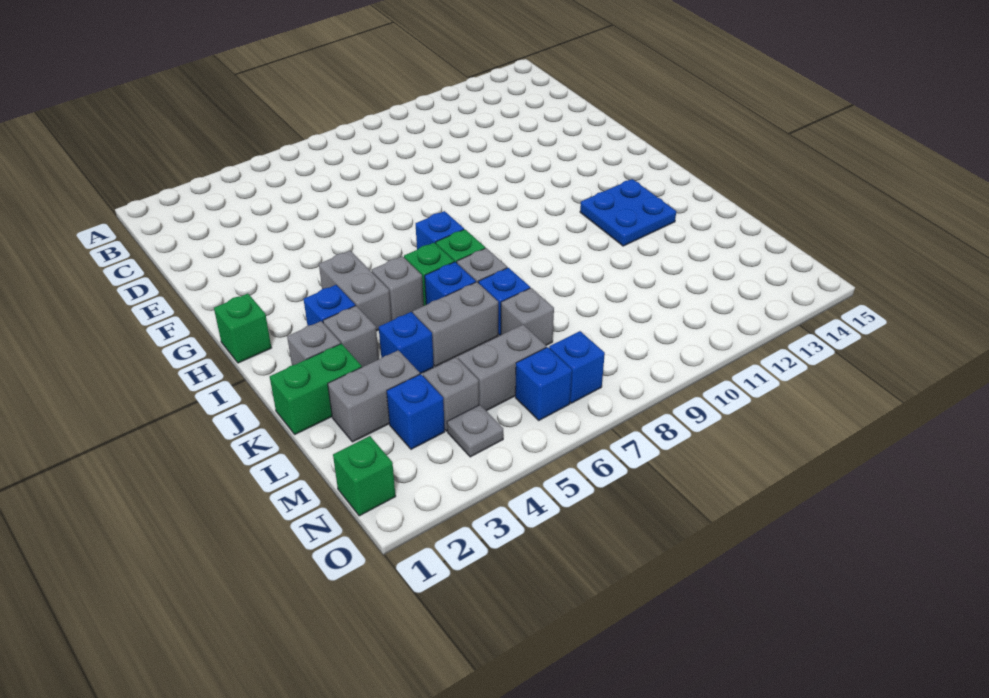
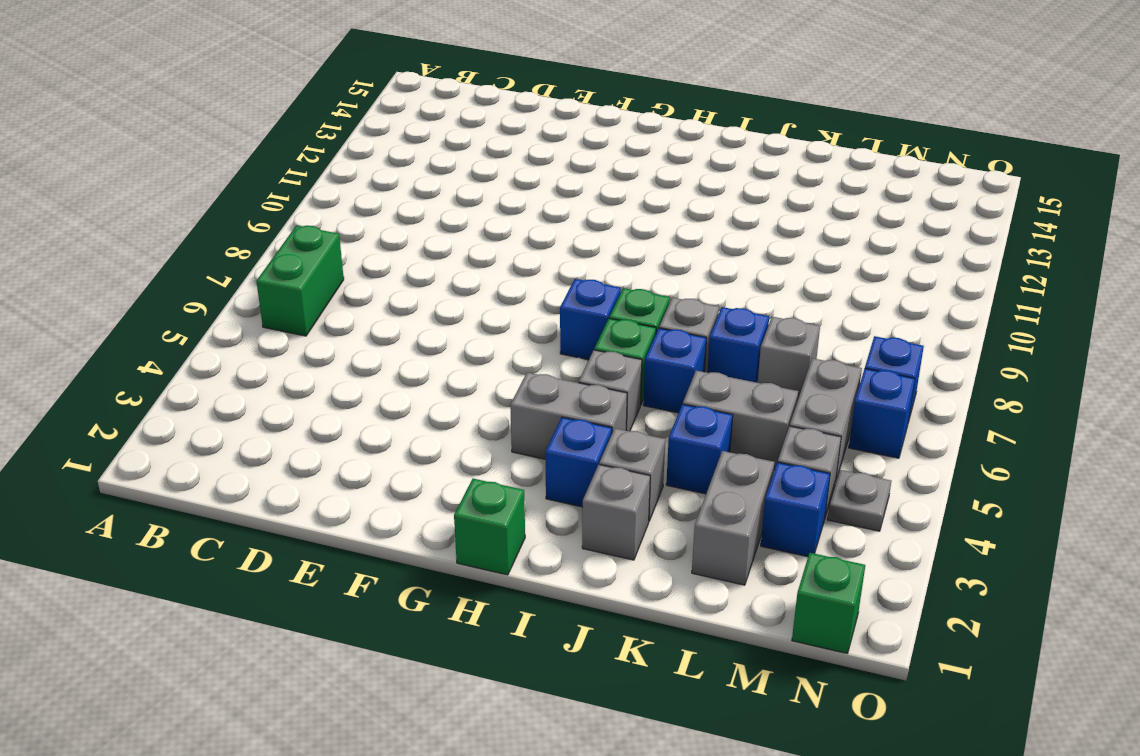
blue 2x2 plate [580,179,676,246] -> none
green 1x2 brick [270,344,362,434] -> green 1x2 brick moved to [256,225,344,336]
grey 1x2 brick [413,282,498,367] -> grey 1x2 brick turned to [683,371,798,470]

